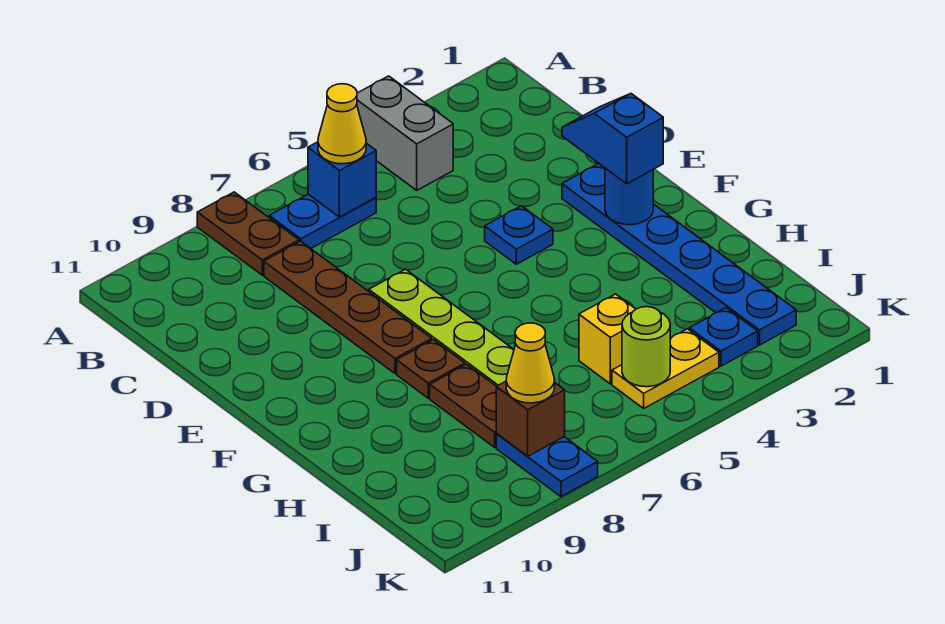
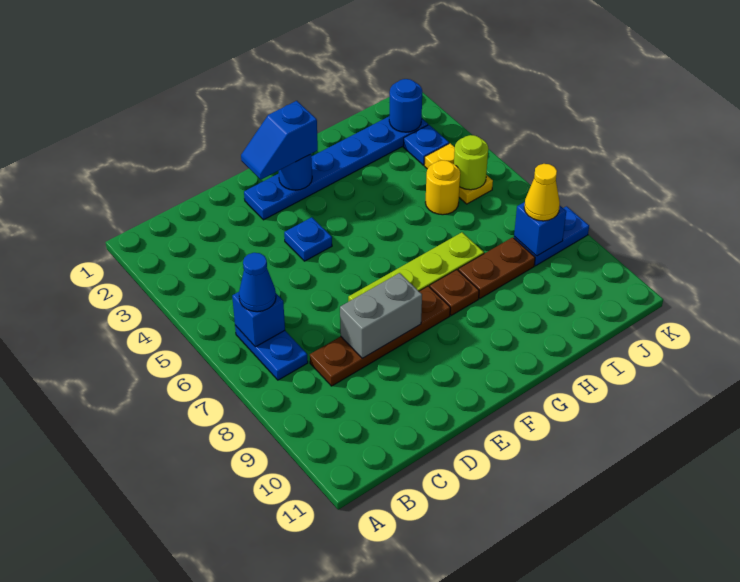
grey 1x2 brick [357,76,453,190] -> grey 1x2 brick moved to [340,273,422,358]
brown 1x2 plate [197,192,299,275] -> none
yellow 1x1 cone [318,84,366,164] -> blue 1x1 cone [239,253,276,312]
yellow 1x1 brick [579,294,636,384] -> yellow 1x1 round brick [425,160,460,215]
none -> blue 1x1 round brick [389,79,422,132]
brown 1x1 brick [496,381,565,456] -> blue 1x1 brick [514,202,566,256]

